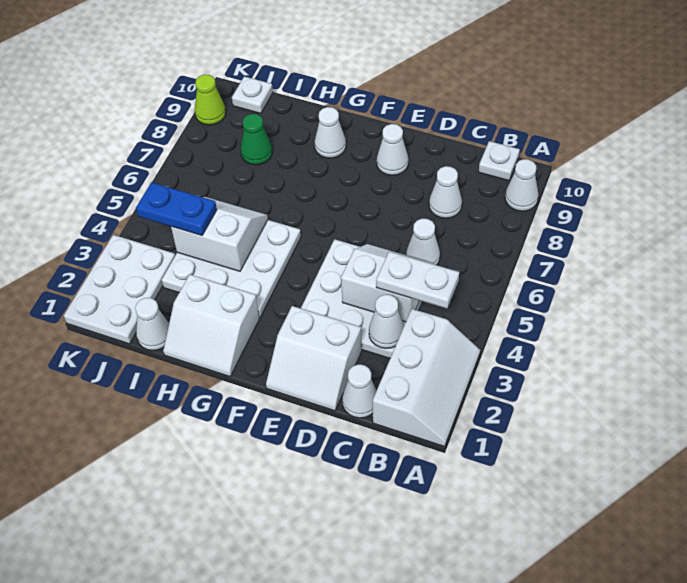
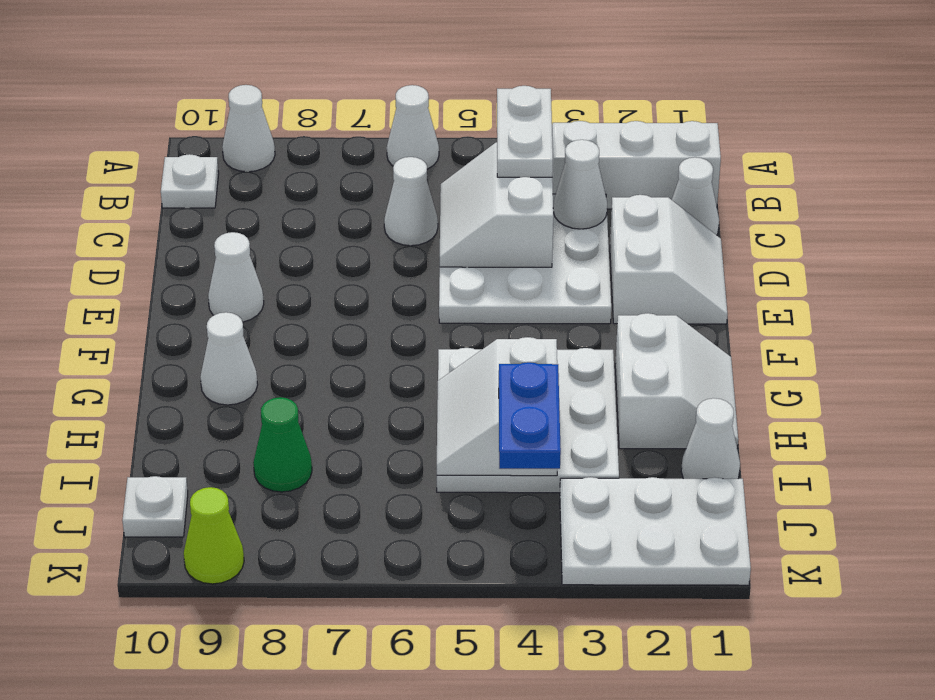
white 1x1 cone [429,166,462,218] -> white 1x1 cone moved to [387,85,439,169]

